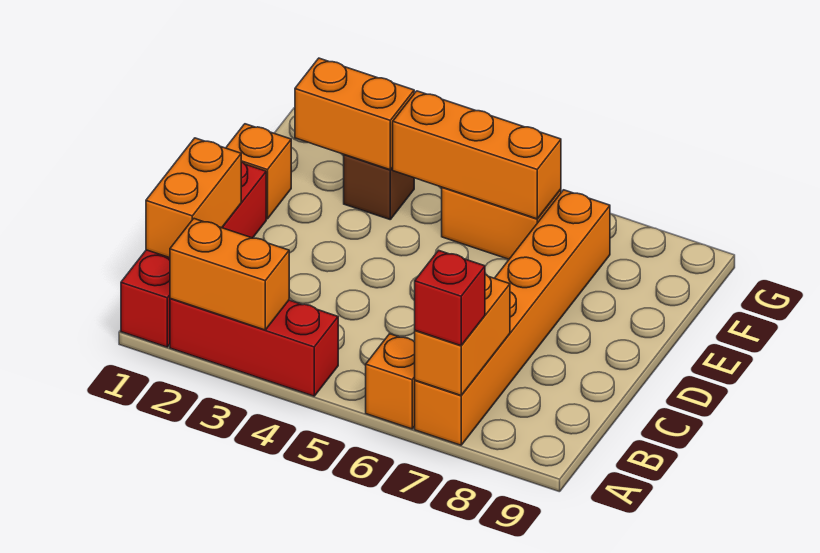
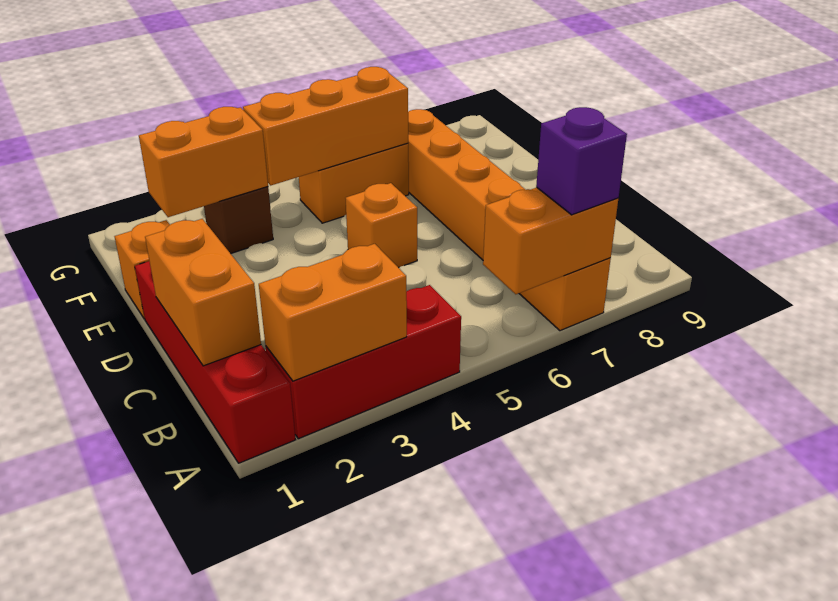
orange 1x1 brick [366,334,415,429] -> orange 1x1 brick moved to [346,183,417,268]
orange 1x2 brick [415,274,510,395] -> orange 1x2 brick turned to [483,187,618,294]
red 1x1 brick [415,250,485,346] -> purple 1x1 brick [536,107,627,215]

